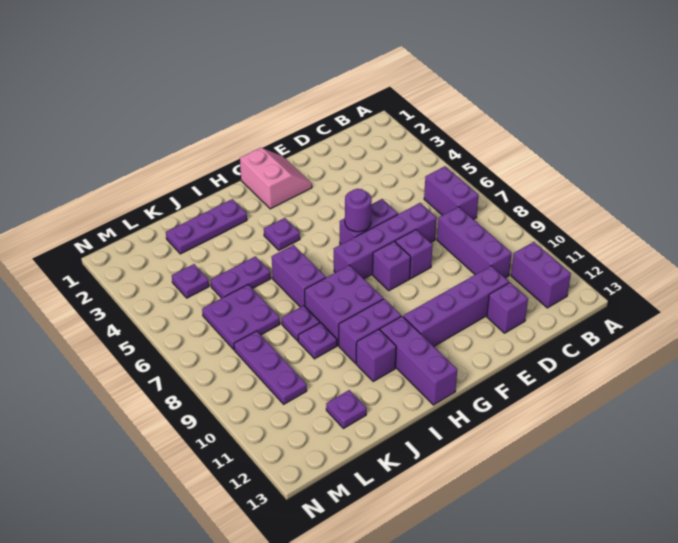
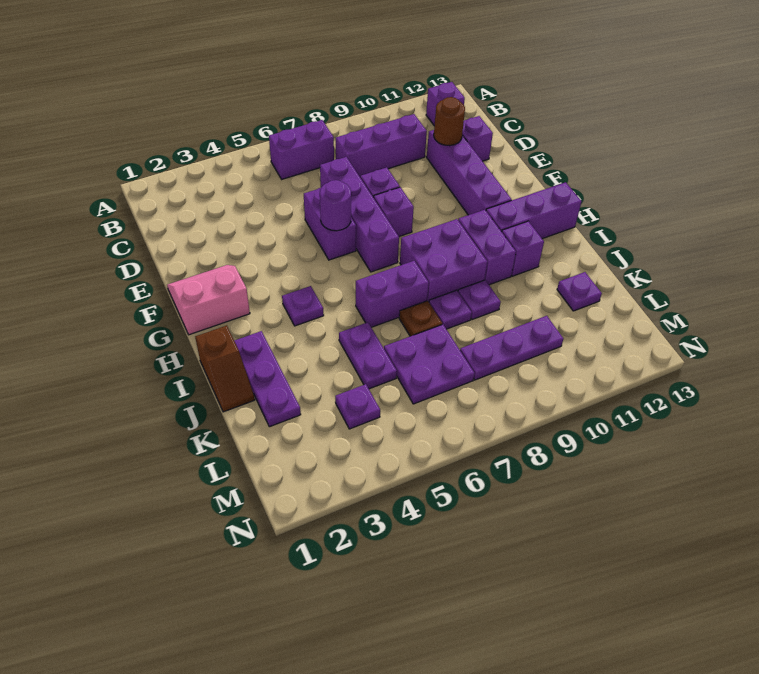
purple 1x2 brick [511,242,571,308] -> purple 1x1 brick [426,82,465,126]
none -> brown 1x1 round brick [434,97,465,146]
none -> brown 1x2 slope [195,326,255,412]
none -> brown 1x1 plate [399,301,442,336]

